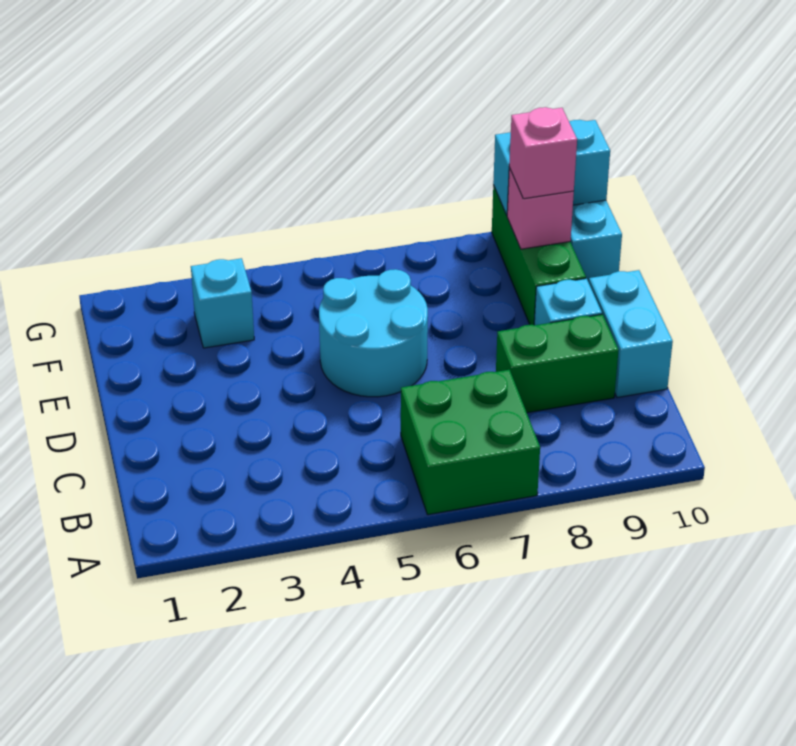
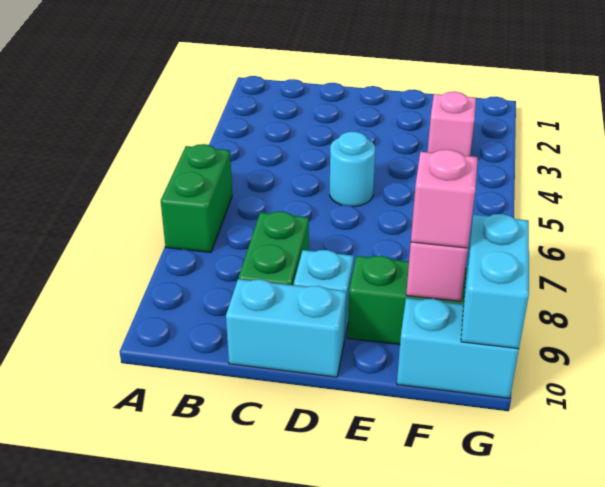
green 2x2 brick [401,370,540,515] -> green 1x2 brick [161,144,232,252]
cyan 2x2 round brick [319,269,428,397] -> cyan 1x1 round brick [330,132,375,207]
cyan 1x1 brick [191,258,254,348] -> pink 1x1 brick [428,92,476,156]

